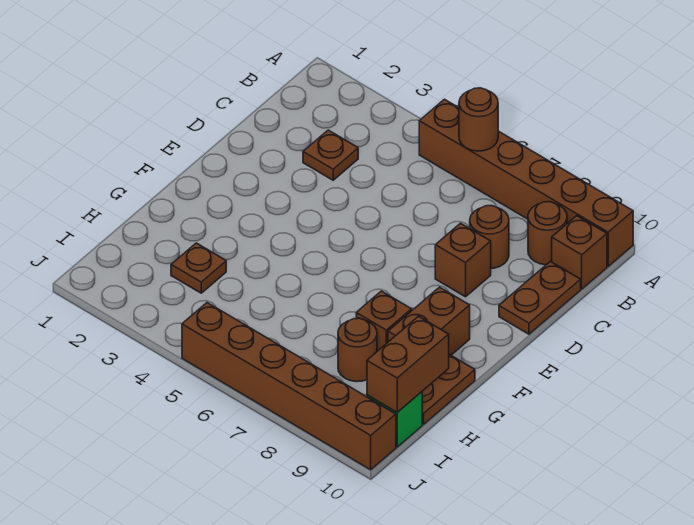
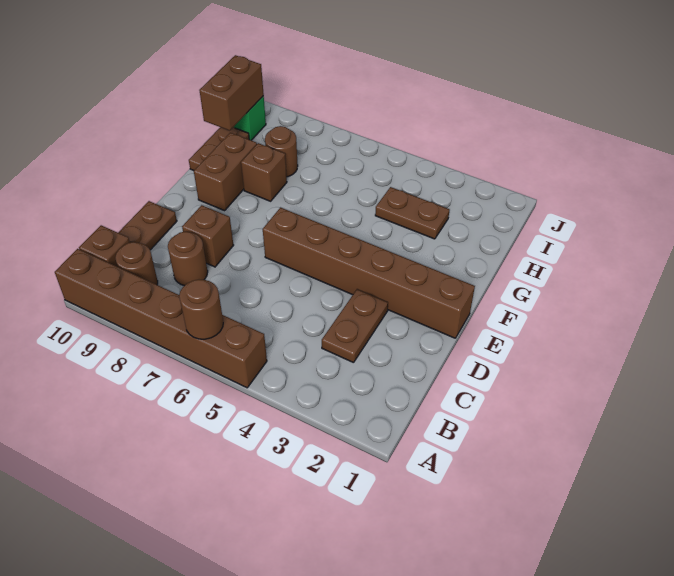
brown 1x1 plate [303,130,358,180] -> brown 1x2 plate [322,289,388,363]
brown 1x1 plate [171,243,226,293] -> brown 1x2 plate [375,187,449,239]
brown 1x6 brick [182,303,396,470] -> brown 1x6 brick moved to [263,207,475,338]

